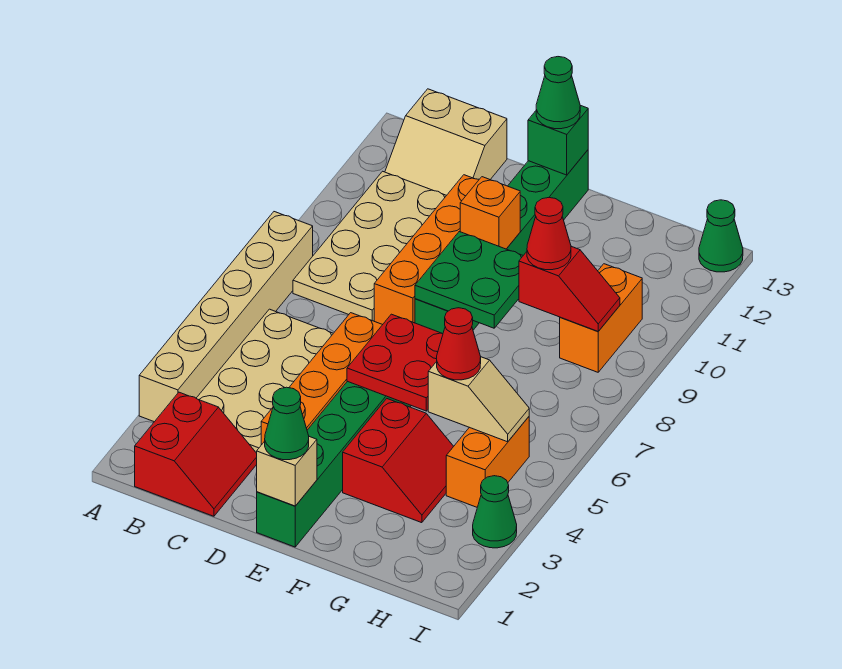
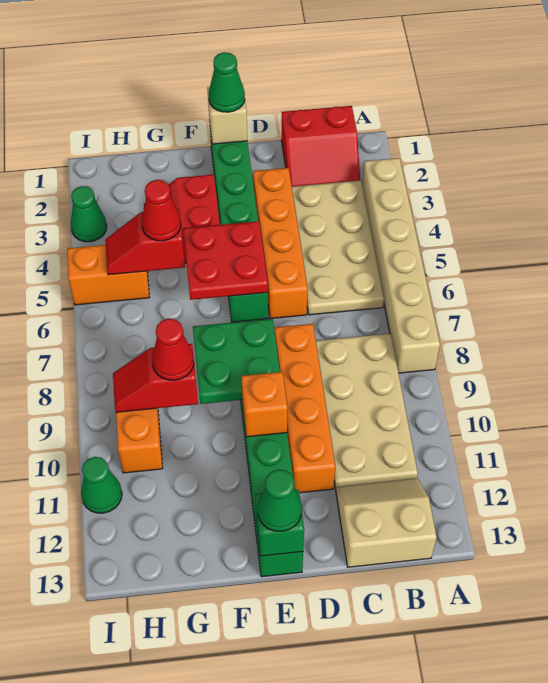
red 2x2 slope [135,392,257,516] -> red 2x2 slope turned to [281,106,360,186]
tan 1x2 slope [428,357,529,442] -> red 1x2 slope [105,209,185,275]
orange 1x2 brick [446,417,529,507] -> orange 1x2 brick turned to [67,245,149,305]
green 1x1 cone [699,200,743,272] -> green 1x1 cone moved to [81,457,122,513]

